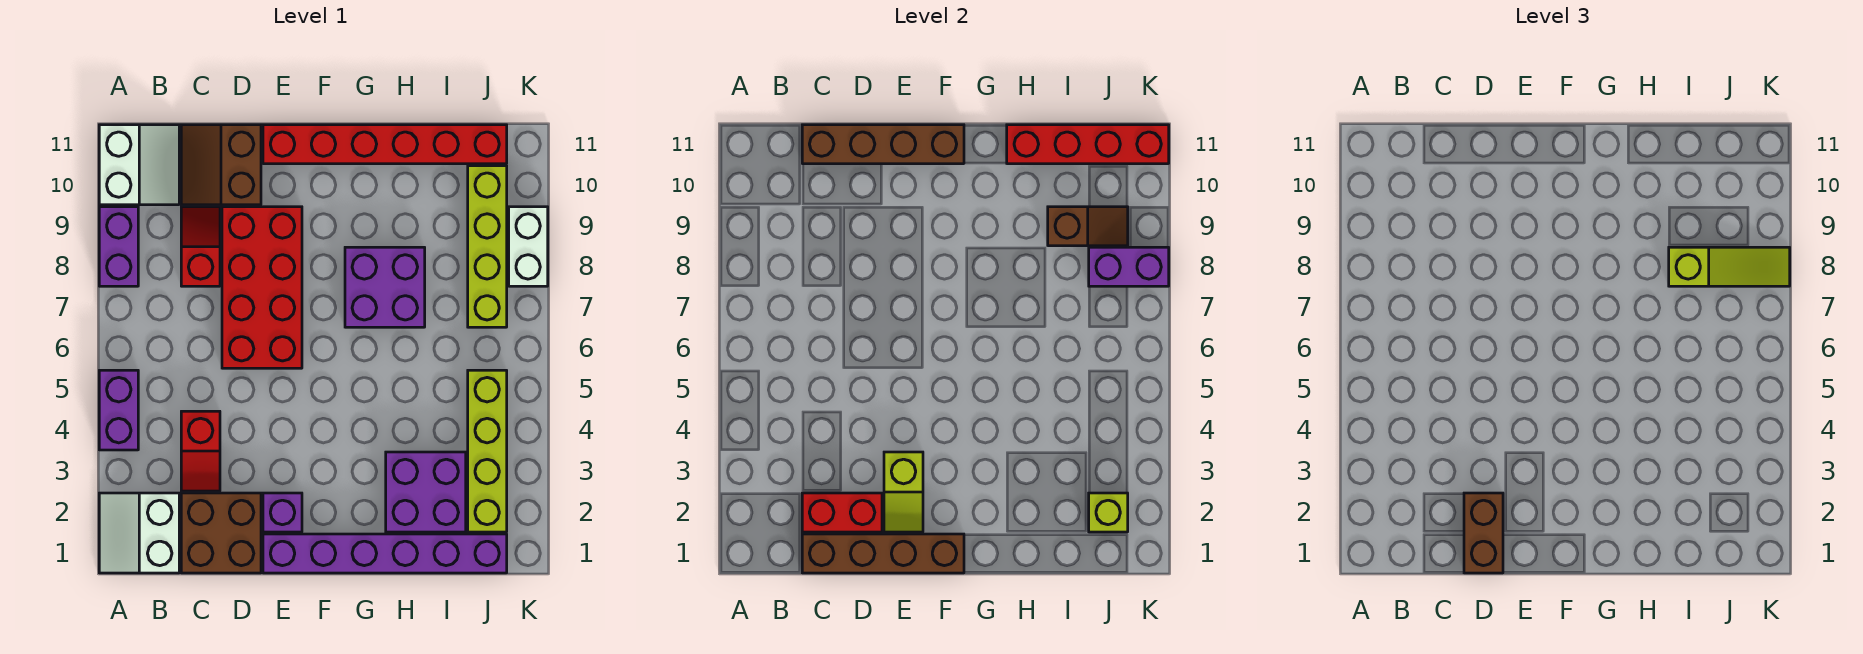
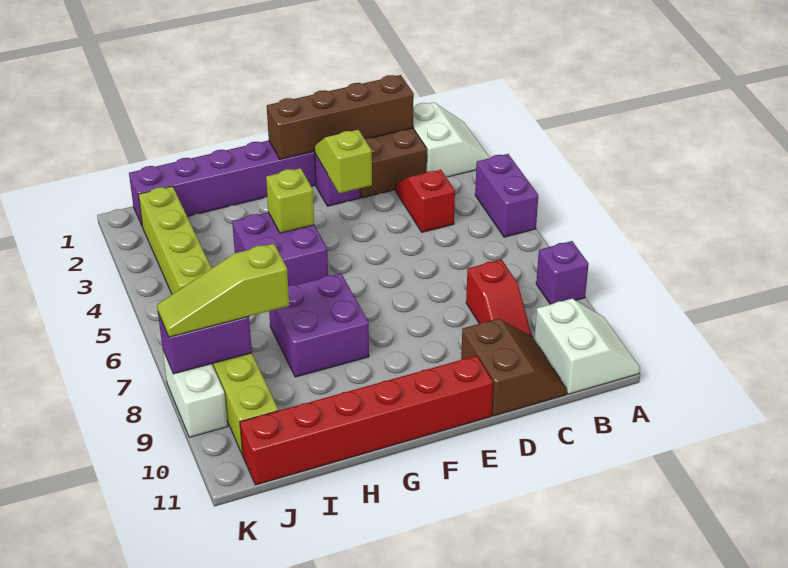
purple 1x2 brick [99,207,138,286] -> purple 1x1 brick [536,241,589,304]
white 2x2 slope [99,125,179,205] -> white 2x2 slope turned to [534,299,640,394]
red 1x2 brick [802,493,882,532] -> none
brown 1x4 brick [802,125,964,164] -> none
brown 1x2 brick [1464,493,1503,573] -> none
red 2x4 brick [222,207,302,368] -> none
purple 2x2 brick [386,452,466,532] -> purple 2x2 brick moved to [232,212,328,285]
red 1x4 brick [1007,125,1169,164] -> none
brown 1x2 slope [1048,207,1128,246] -> none
lime 1x1 brick [1089,493,1128,532] -> lime 1x1 brick moved to [266,168,314,233]

